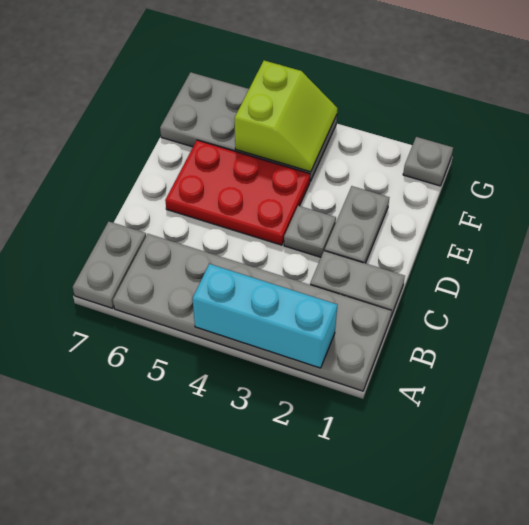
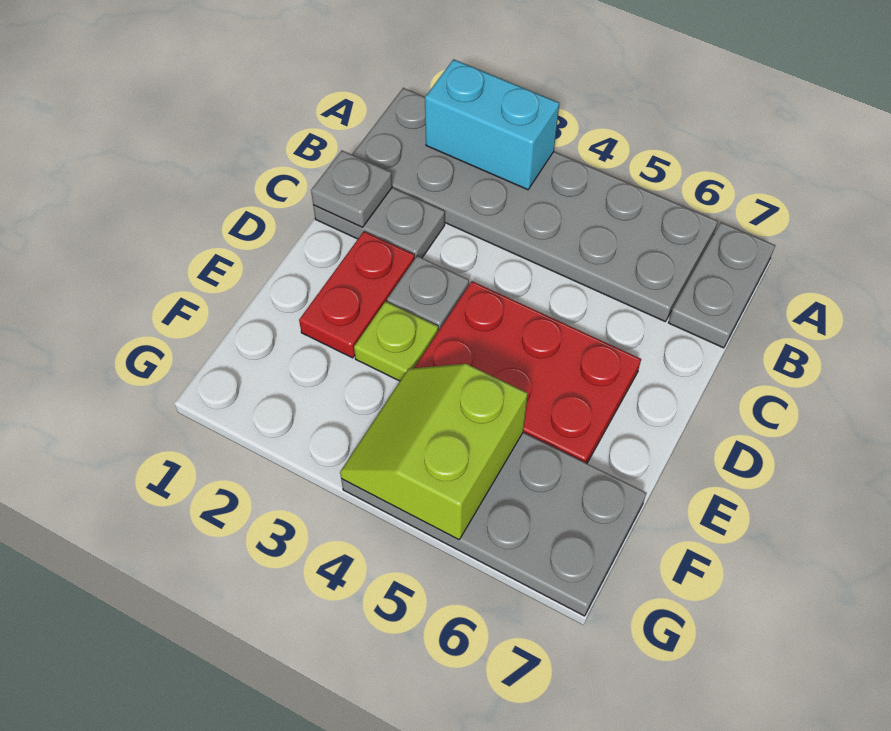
cyan 1x3 brick [193,264,337,368] -> cyan 1x2 brick [425,59,559,190]
grey 1x2 plate [325,186,389,263] -> red 1x2 plate [299,232,415,358]
none -> lime 1x1 plate [354,301,438,381]
grey 1x1 plate [403,137,453,186] -> grey 1x1 plate moved to [311,151,392,227]

